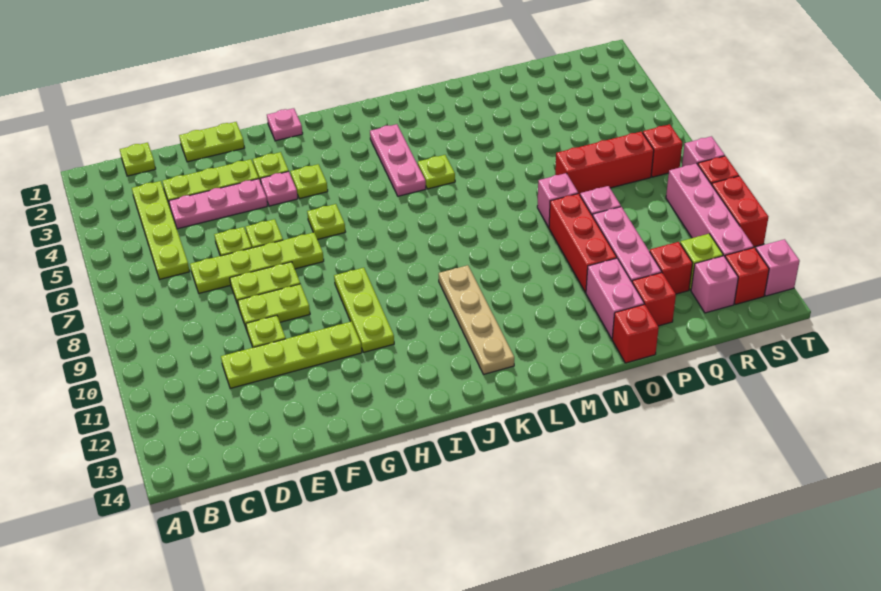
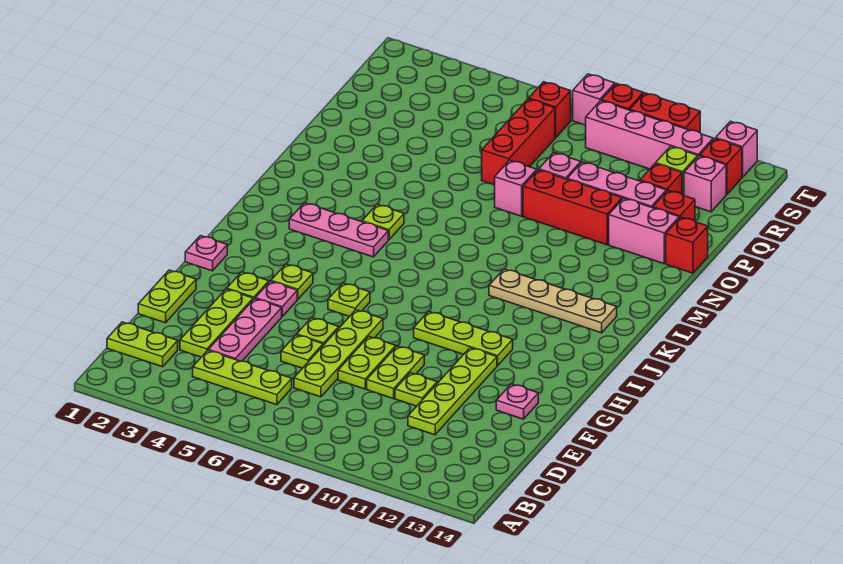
lime 1x1 plate [120,143,156,176] -> lime 1x2 plate [107,322,178,367]
lime 1x4 plate [132,181,190,279] -> lime 1x3 plate [193,351,292,405]
none -> pink 1x1 plate [496,384,538,419]

